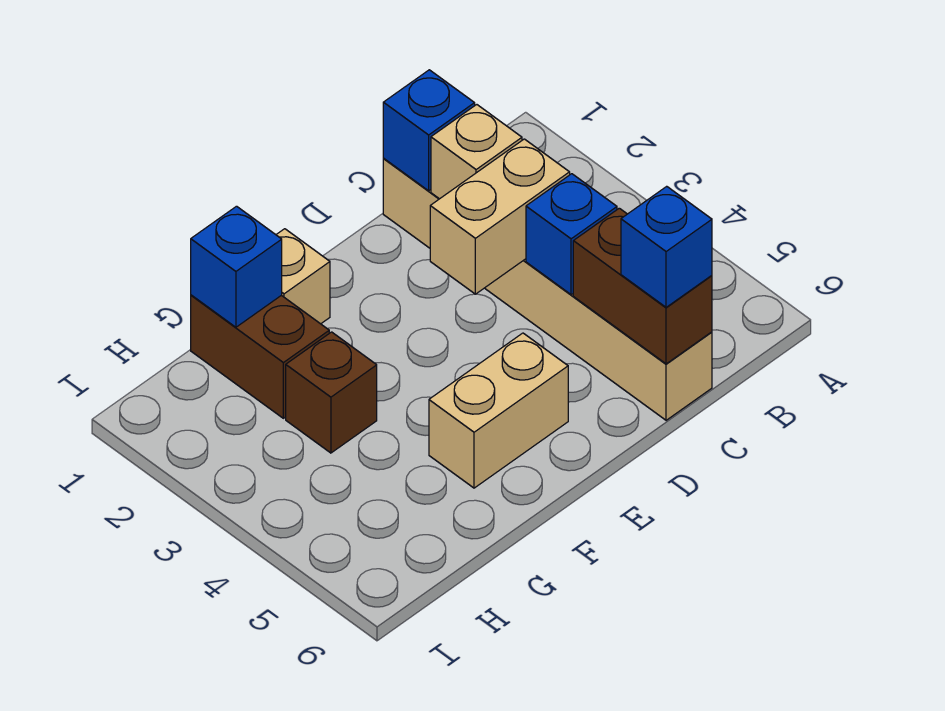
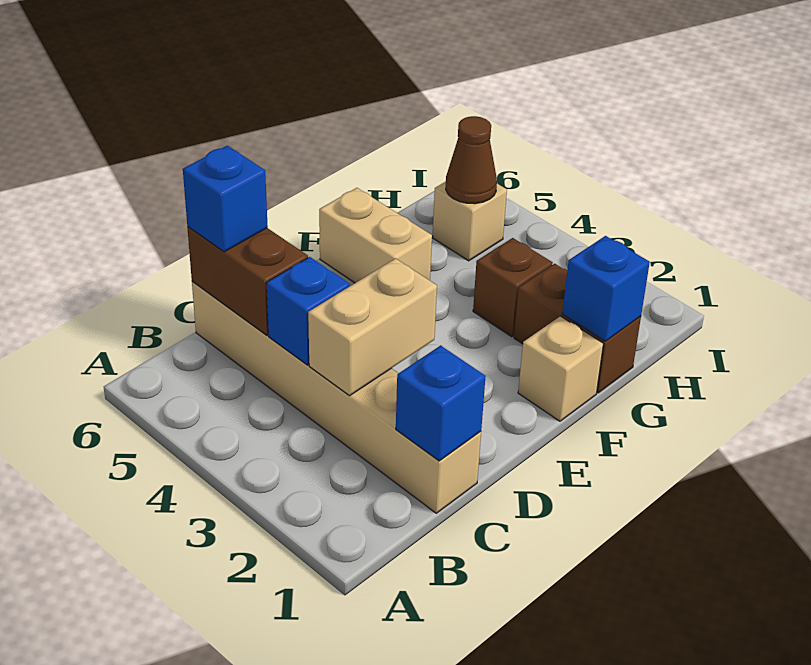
tan 1x1 brick [431,105,522,199] -> tan 1x1 brick moved to [433,182,507,261]
tan 1x2 brick [429,333,568,488] -> tan 1x2 brick turned to [319,188,432,283]
none -> brown 1x1 cone [446,116,497,204]

